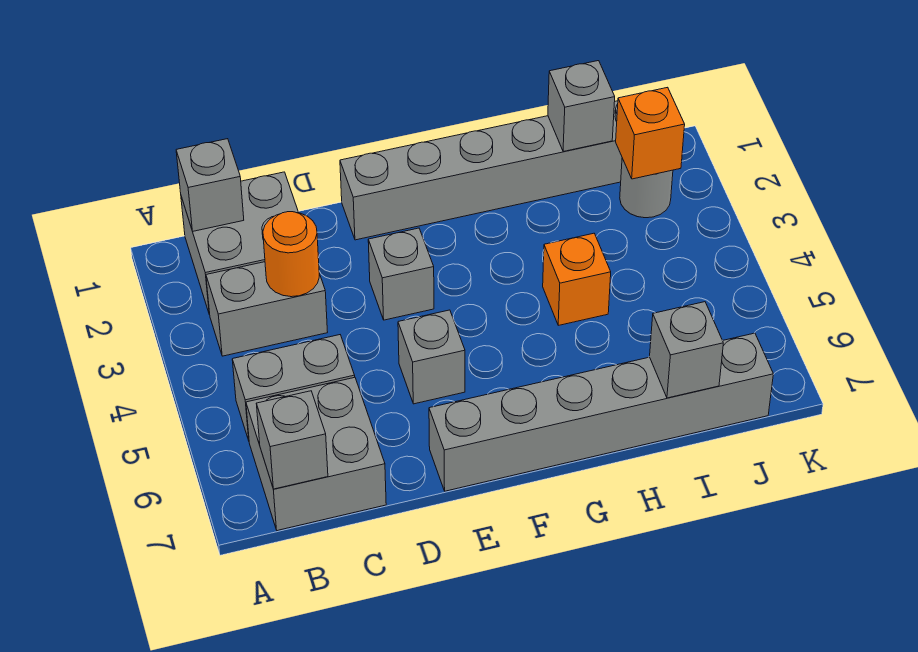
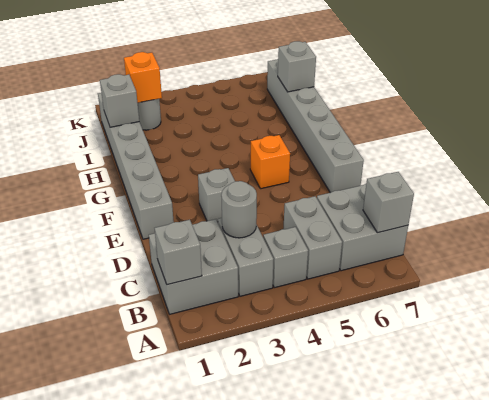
orange 1x1 round brick [263,212,319,297] -> grey 1x1 round brick [221,181,257,238]
grey 1x1 brick [398,310,465,404] -> grey 1x1 brick moved to [263,227,308,288]
orange 1x1 brick [543,233,611,325] -> orange 1x1 brick moved to [250,135,290,189]

